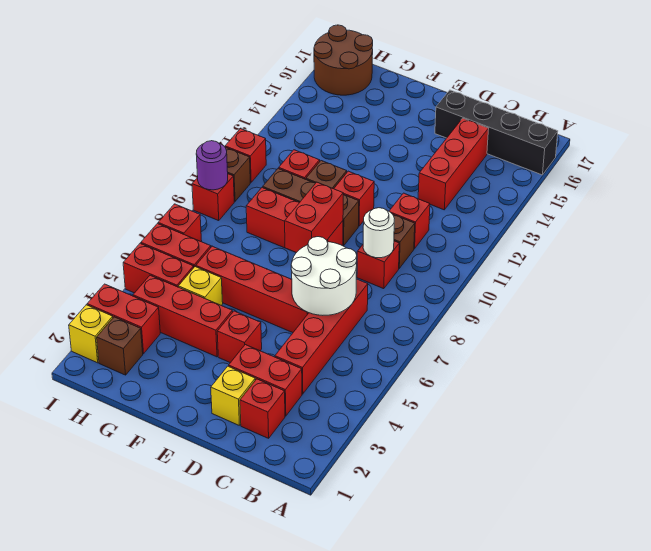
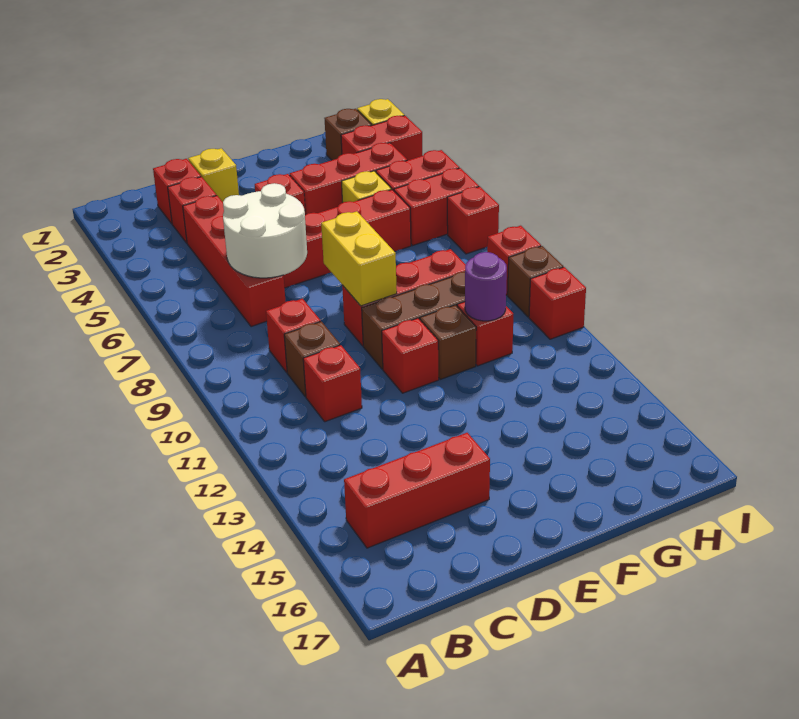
black 1x4 brick [435,90,558,175] -> none
red 1x2 brick [229,345,302,416] -> red 1x1 brick [168,177,217,243]
white 1x1 round brick [363,208,395,258] -> none
red 1x3 brick [418,118,489,210] -> red 1x3 brick turned to [344,433,490,548]
red 1x2 brick [285,182,343,253] -> yellow 1x2 brick [321,211,397,306]
brown 2x2 round brick [314,25,373,95] -> none
purple 1x1 round brick [196,141,228,190] -> purple 1x1 round brick moved to [465,252,507,321]

